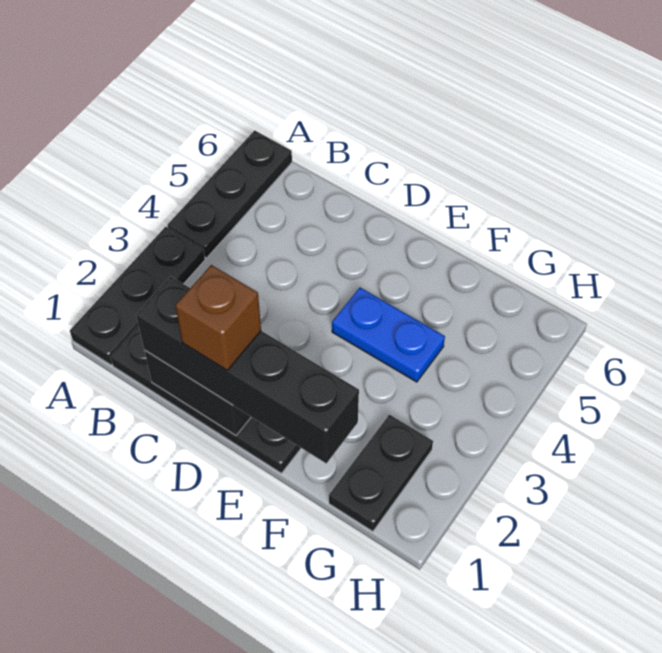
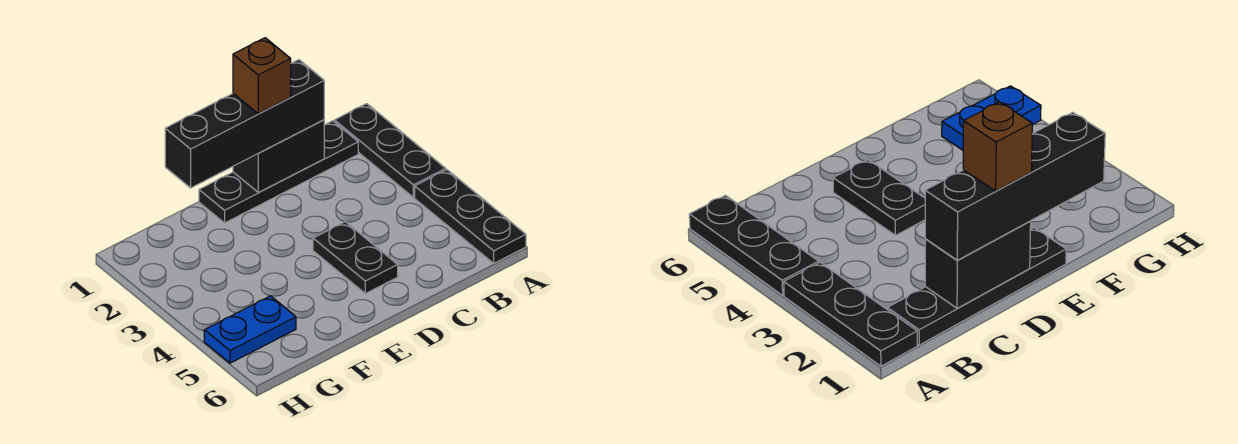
blue 1x2 plate [332,288,445,382] -> blue 1x2 plate moved to [204,296,296,363]
black 1x2 plate [329,415,433,532] -> black 1x2 plate moved to [313,222,398,294]

